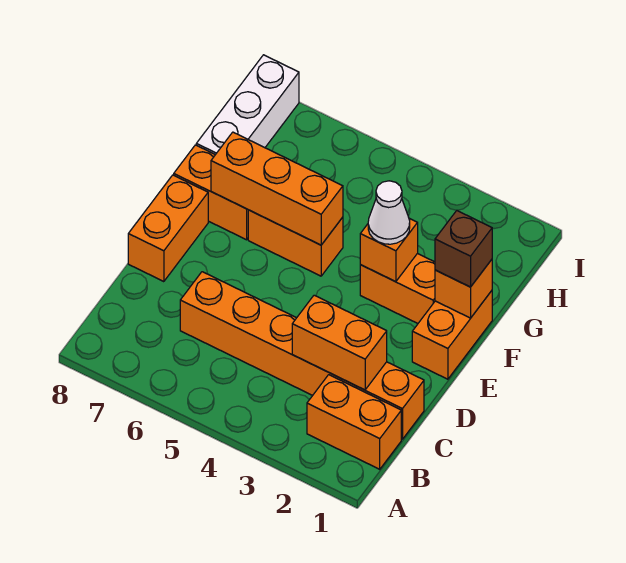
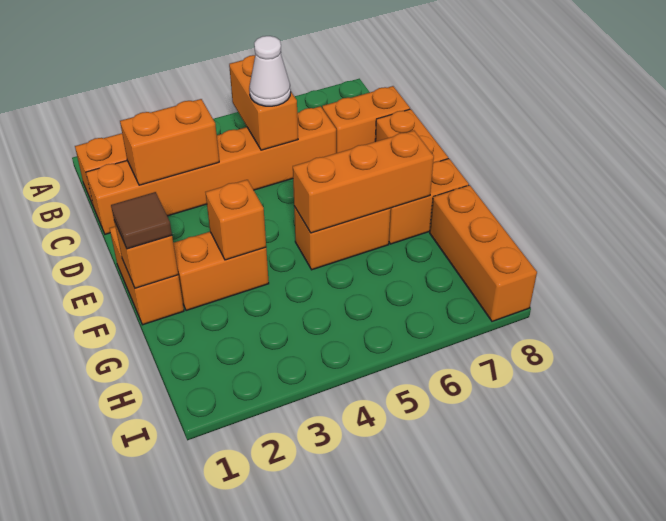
none -> orange 1x2 brick [229,55,298,150]
none -> orange 1x2 brick [322,86,410,153]
brown 1x1 brick [435,211,492,287] -> brown 1x1 tile [111,192,172,249]
white 1x1 cone [368,181,410,244] -> white 1x1 cone moved to [249,36,291,106]
white 1x3 brick [196,55,299,155] -> orange 1x3 brick [430,185,537,321]

